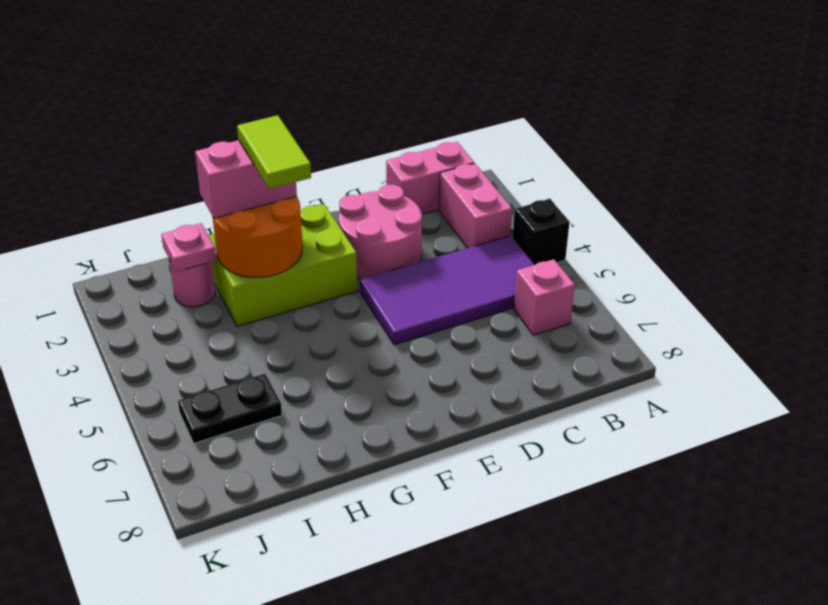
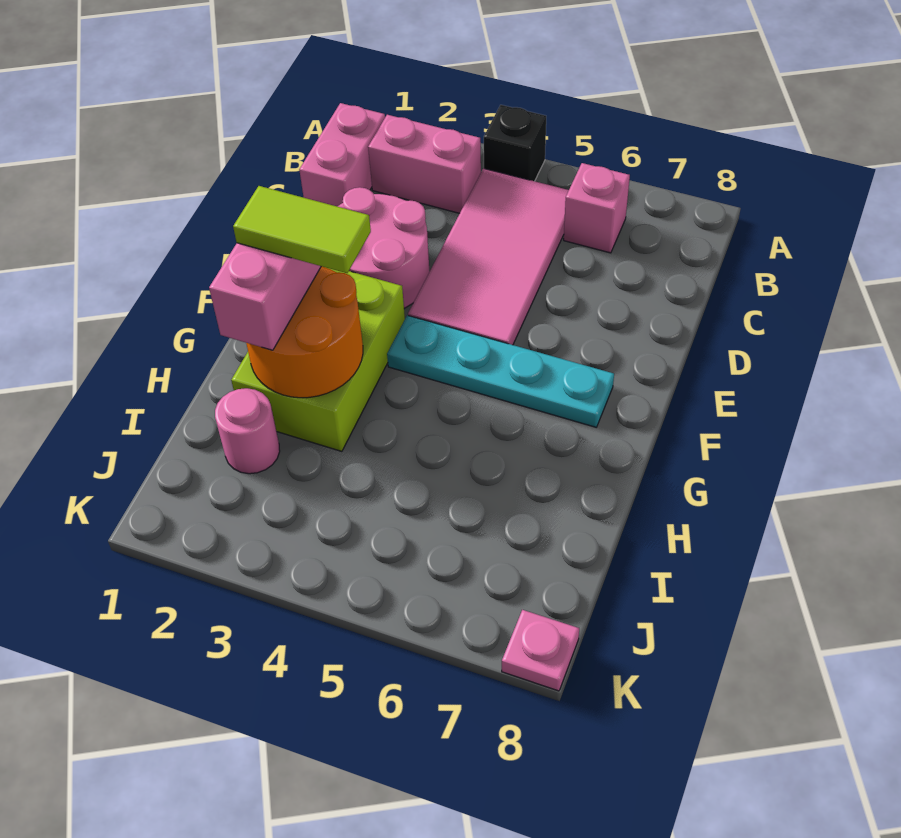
purple 2x4 tile [360,236,534,345] -> pink 2x4 tile [408,168,569,345]
none -> cyan 1x4 plate [387,315,614,427]
pink 1x1 plate [161,223,216,272] -> pink 1x1 plate moved to [502,610,579,691]
black 1x2 plate [178,374,282,443] -> none

